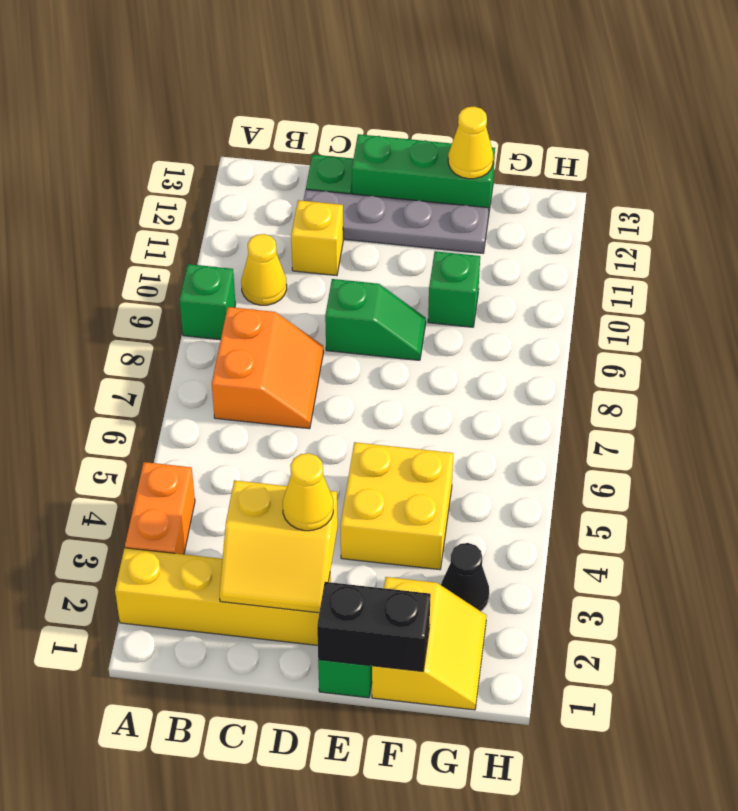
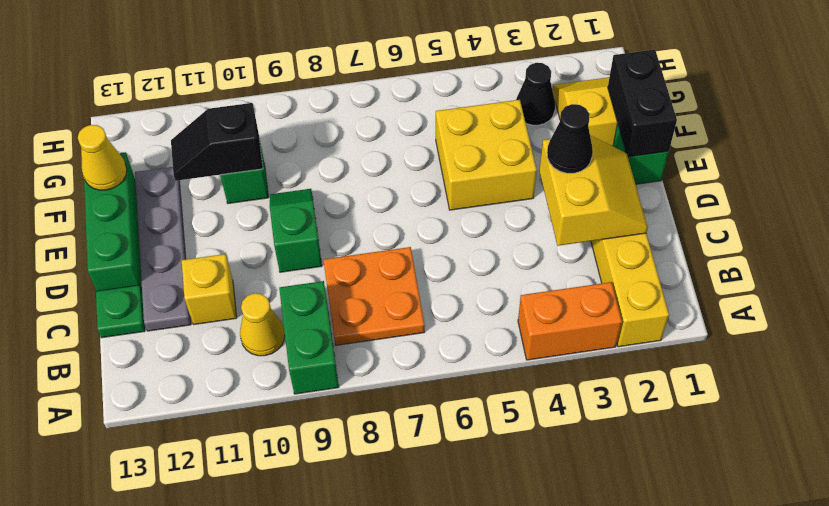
green 1x1 brick [179,264,236,340] -> green 1x2 brick [279,281,339,394]
orange 2x2 slope [212,307,323,429] -> orange 2x2 plate [323,247,425,345]
yellow 1x1 cone [283,453,333,531] -> black 1x1 cone [547,104,593,173]
none -> black 1x2 slope [171,103,263,181]

